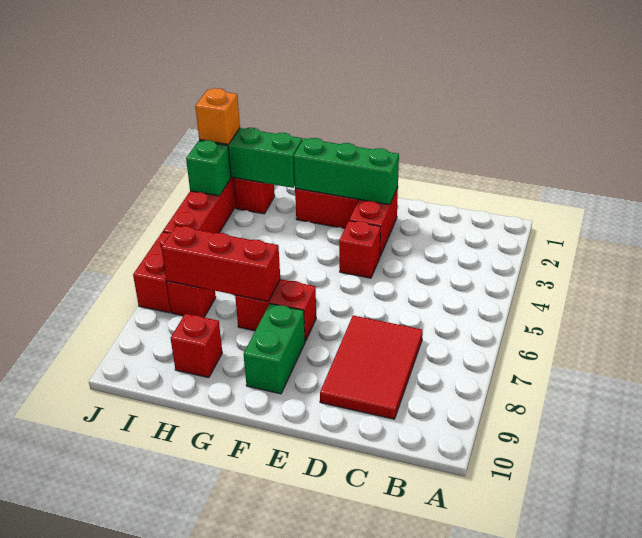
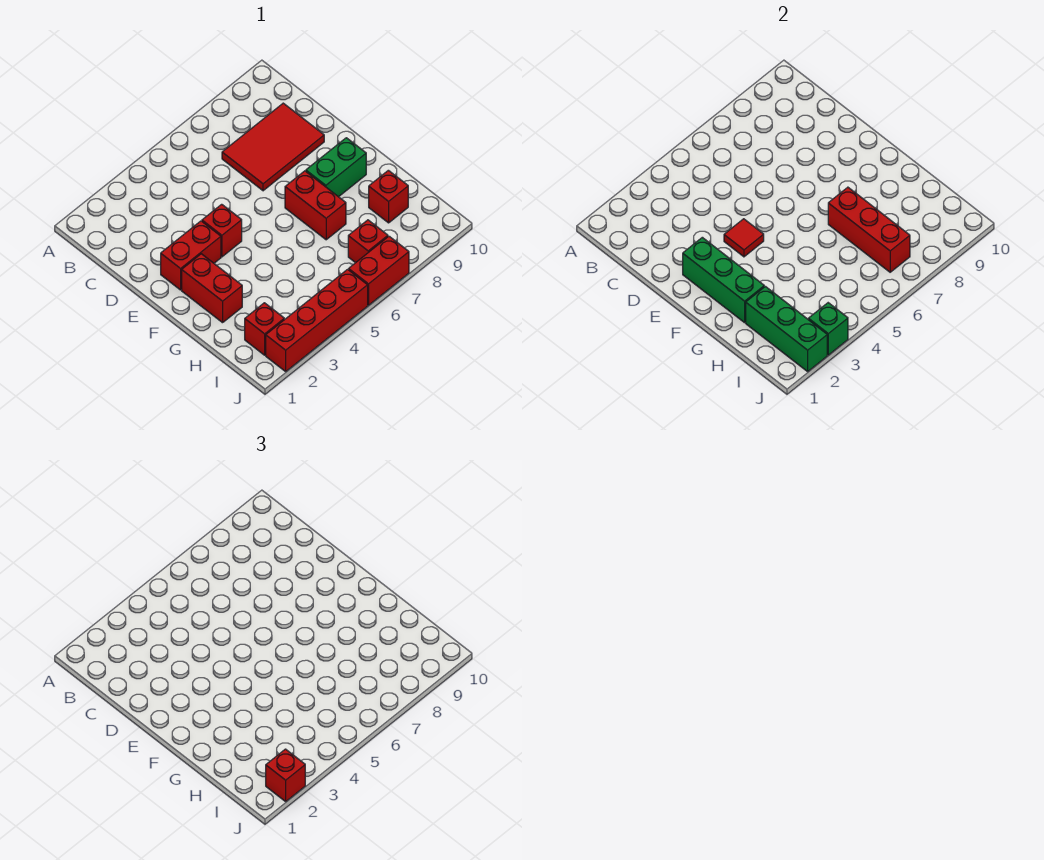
none -> red 1x1 tile [724,219,764,257]
orange 1x1 brick [195,88,240,144] -> red 1x1 brick [266,749,305,801]

